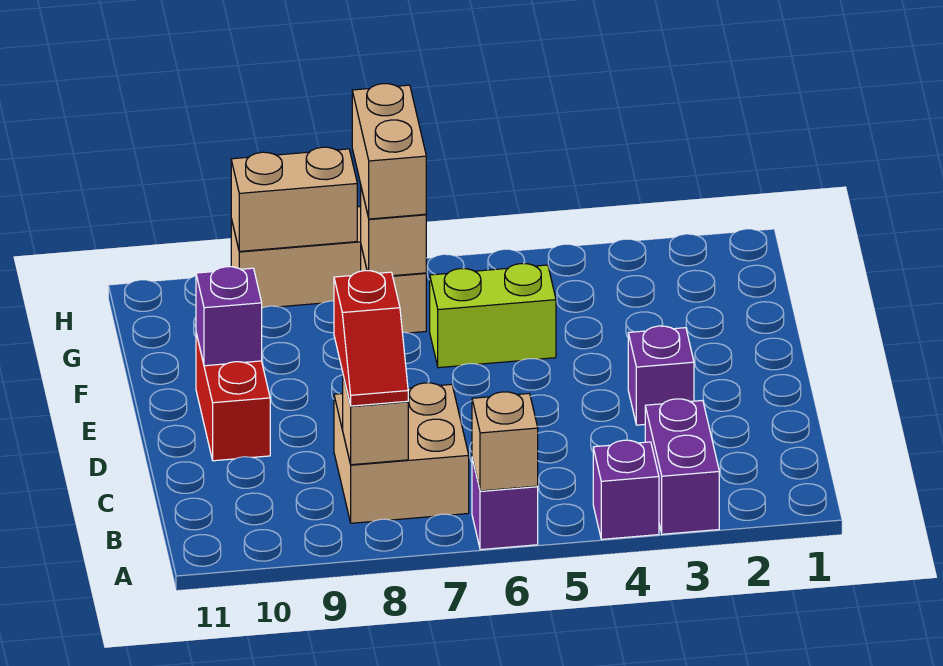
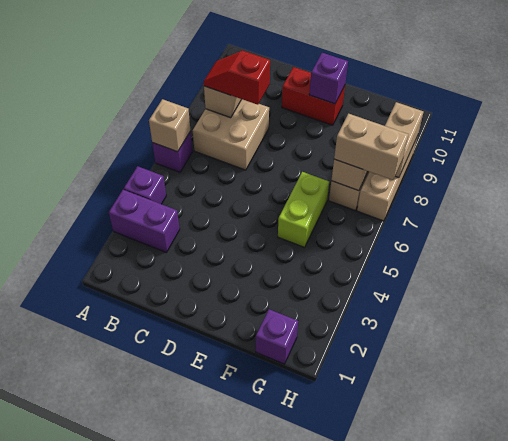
purple 1x1 brick [628,326,694,425] -> purple 1x1 brick moved to [256,309,298,364]

